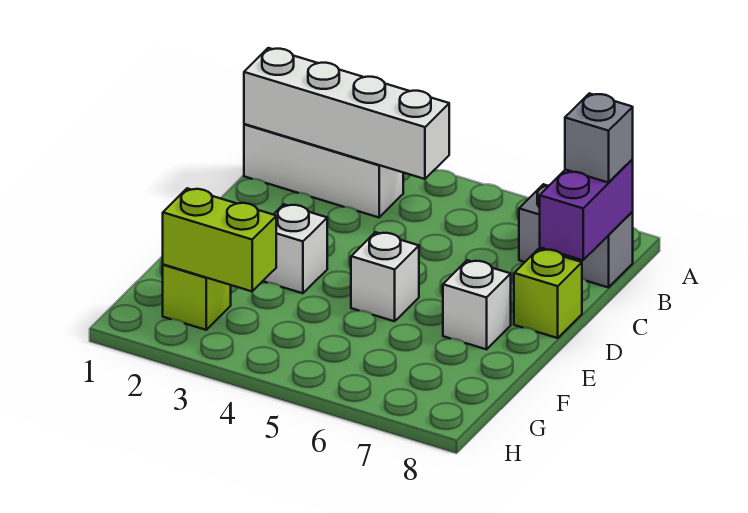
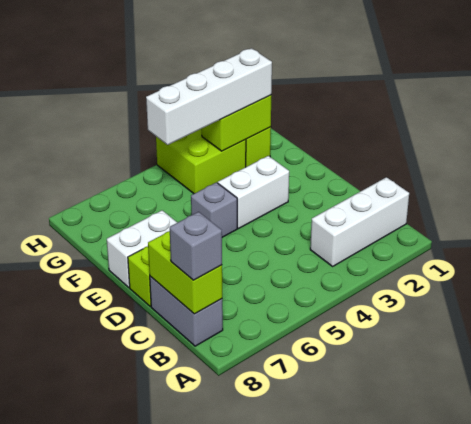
white 1x4 brick [244,48,449,179] -> white 1x4 brick moved to [146,48,272,145]
grey 1x2 brick [519,184,633,288] -> grey 1x2 brick turned to [150,276,223,346]
purple 1x2 brick [540,159,633,260] -> lime 1x2 brick [148,231,222,314]
white 1x1 brick [263,204,327,293] -> white 1x2 brick [218,156,289,229]
white 1x1 brick [351,232,419,321] -> grey 1x1 brick [191,182,237,237]
white 1x1 brick [443,260,511,349] -> white 1x2 brick [107,210,177,287]
none -> lime 2x2 brick [156,129,246,194]

